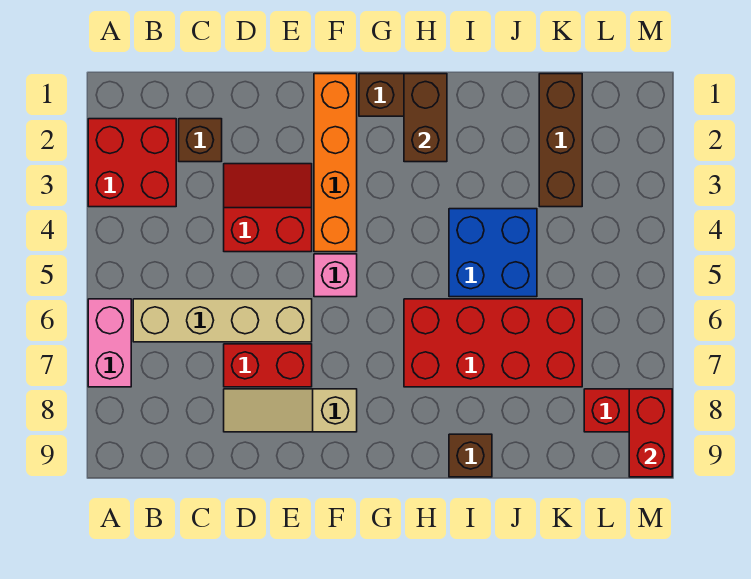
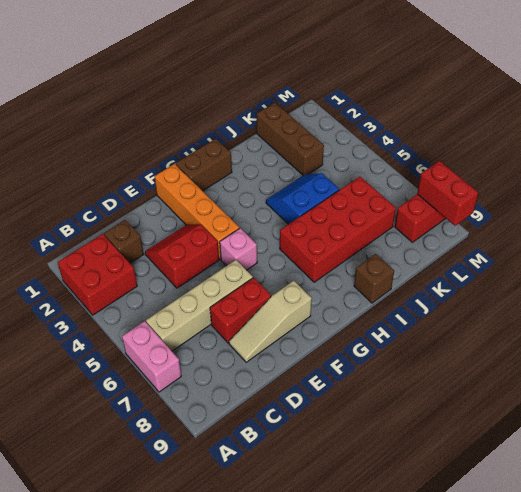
brown 1x2 brick [404,74,447,162] -> none
blue 2x2 brick [449,209,537,297] -> blue 2x2 slope [266,173,339,224]

